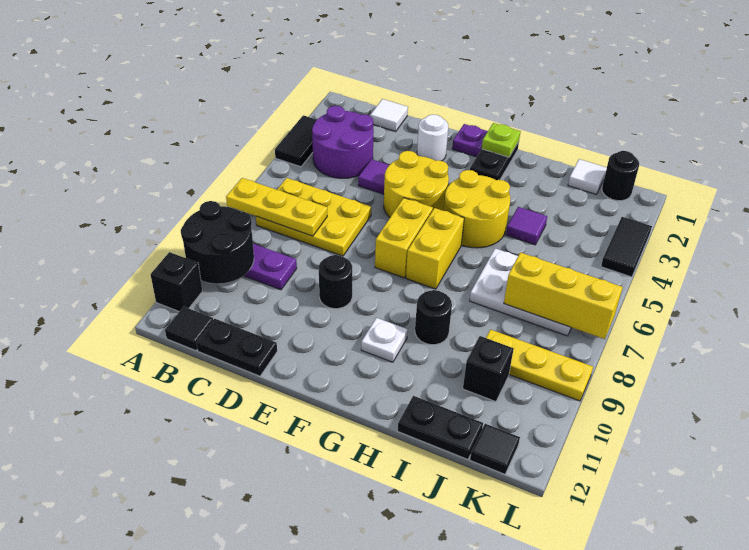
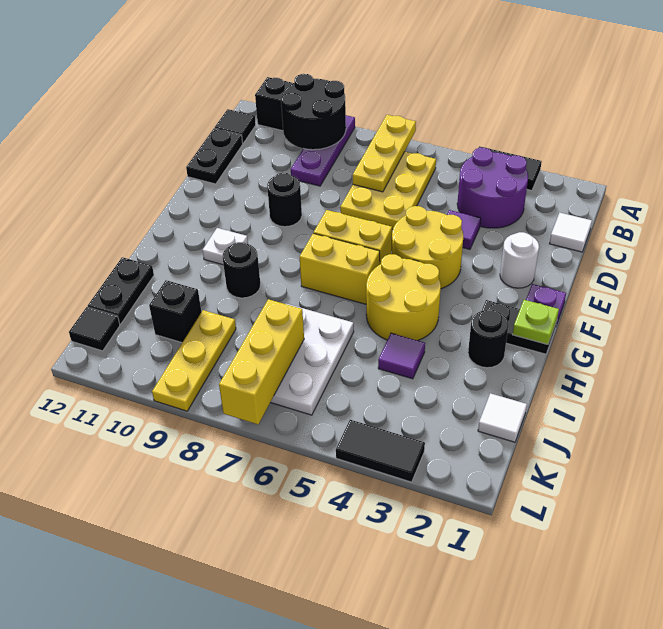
black 1x1 round brick [602,151,639,201] -> black 1x1 round brick moved to [468,310,509,368]

